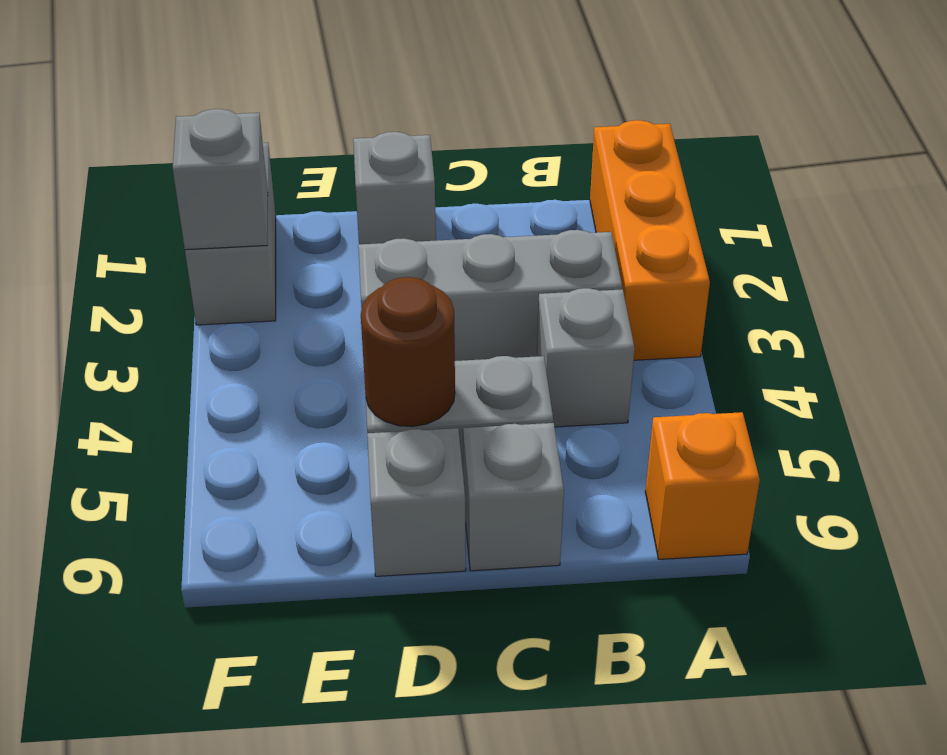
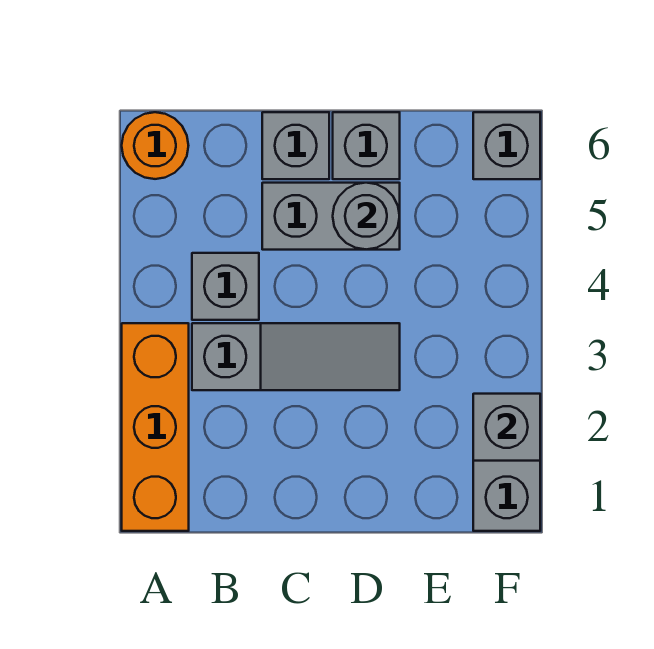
orange 1x1 brick [645,412,760,559] -> orange 1x1 round brick [122,112,189,179]
grey 1x3 brick [358,230,622,361] -> grey 1x3 slope [192,323,400,390]
grey 1x1 brick [353,132,436,244] -> grey 1x1 brick moved to [473,112,540,179]
brown 1x1 round brick [361,277,455,427] -> grey 1x1 round brick [333,183,400,250]

